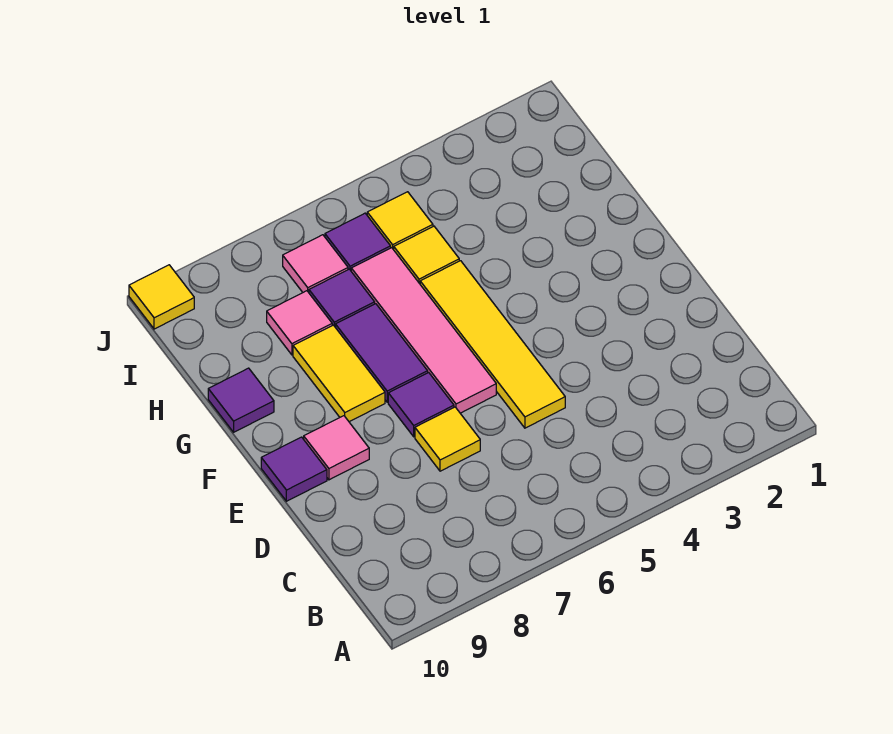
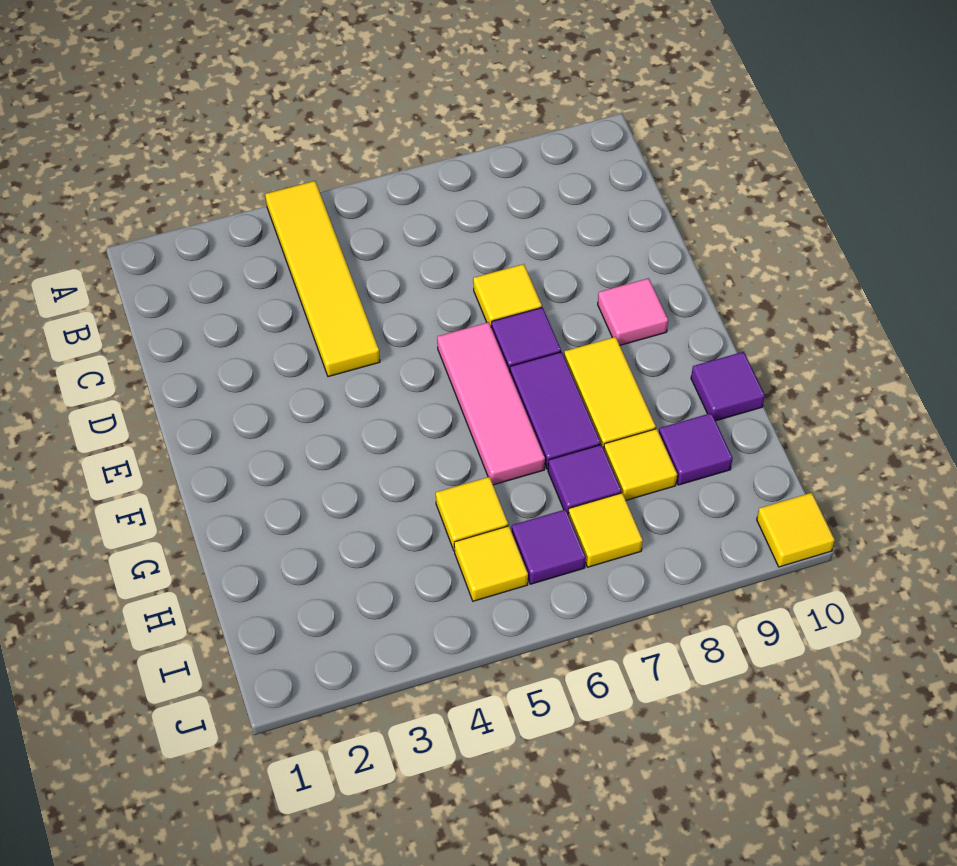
yellow 1x4 tile [420,261,565,428] -> yellow 1x4 tile moved to [265,181,380,377]
pink 1x4 tile [351,248,496,413] -> pink 1x3 tile [437,322,545,485]
purple 1x1 tile [261,437,327,501] -> purple 1x1 tile moved to [659,413,733,485]
pink 1x1 tile [267,291,332,355] -> yellow 1x1 tile [604,429,677,500]
pink 1x1 tile [283,235,348,292] -> yellow 1x1 tile [568,493,643,567]

